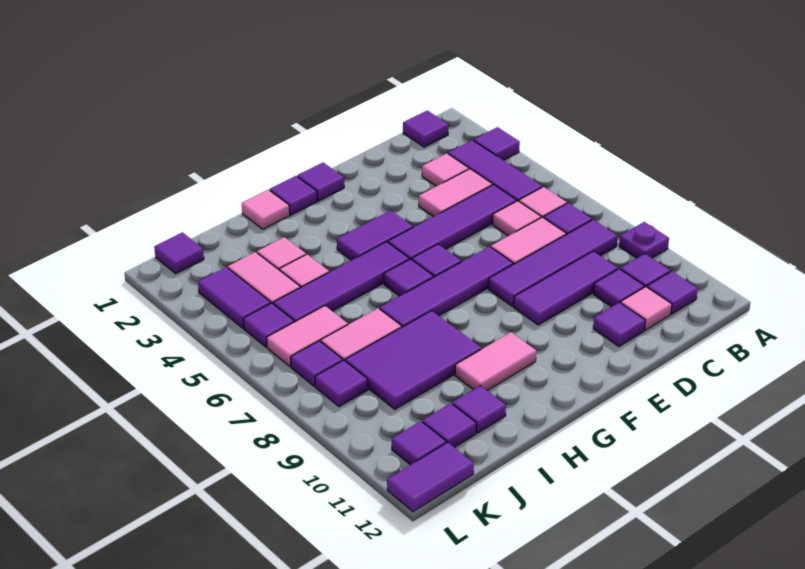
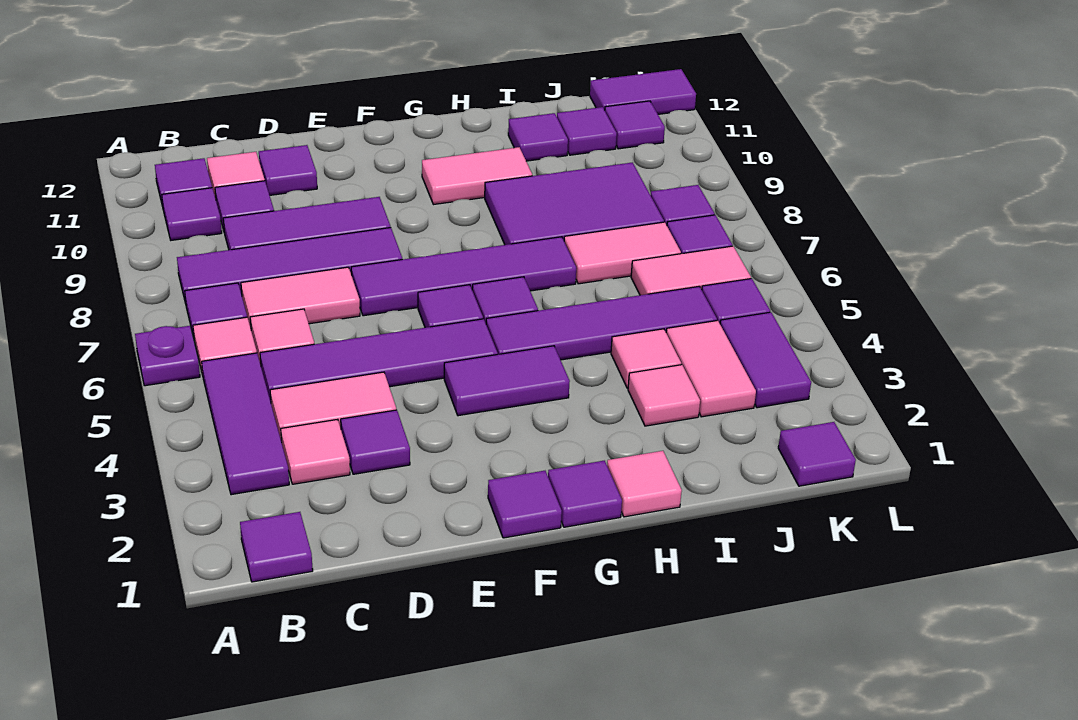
purple 1x1 tile [474,127,520,160] -> purple 1x1 tile moved to [341,410,410,474]
purple 1x1 plate [619,222,669,258] -> purple 1x1 plate moved to [135,326,200,386]

